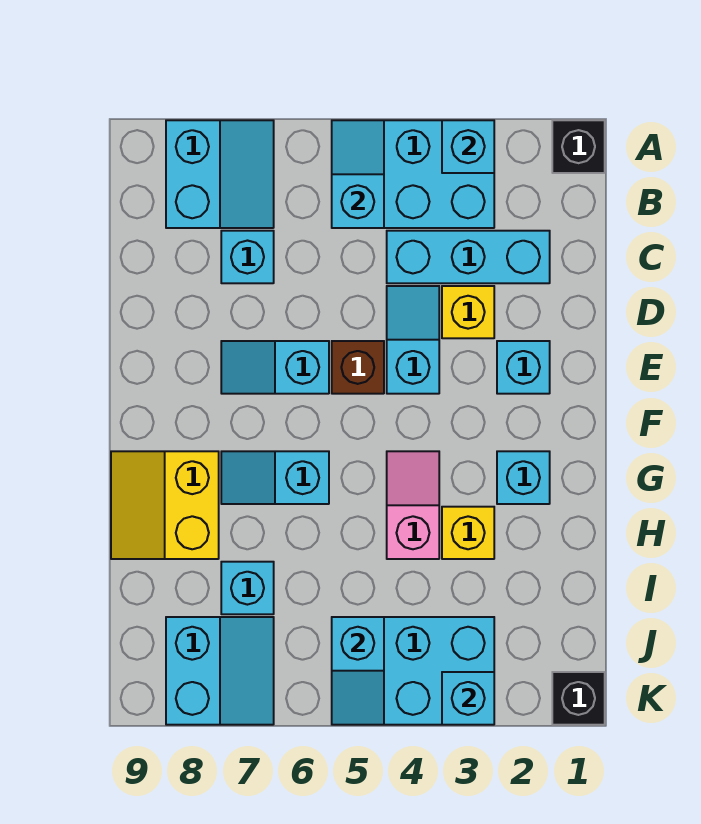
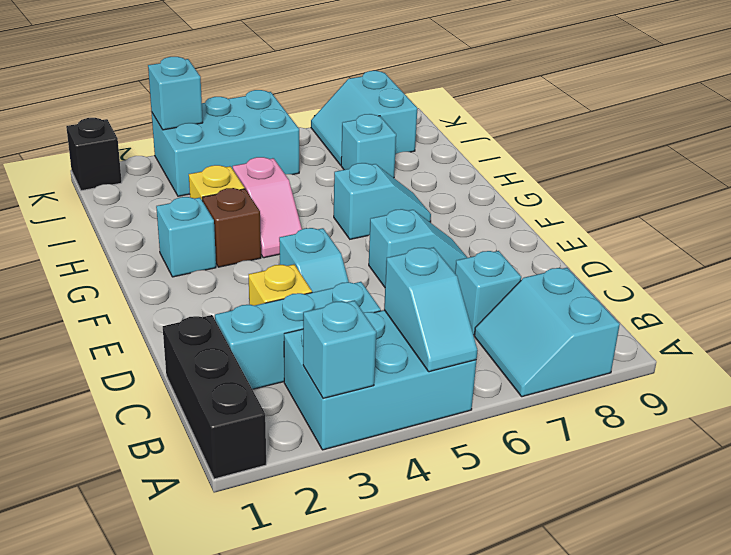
black 1x1 brick [552,120,605,173] -> black 1x3 brick [163,315,266,479]
cyan 1x1 brick [497,341,550,394] -> none
brown 1x1 brick [332,341,384,394] -> brown 1x1 brick moved to [202,188,261,267]
yellow 2x2 slope [111,451,219,559] -> none
cyan 1x2 slope [332,617,384,725] -> none

